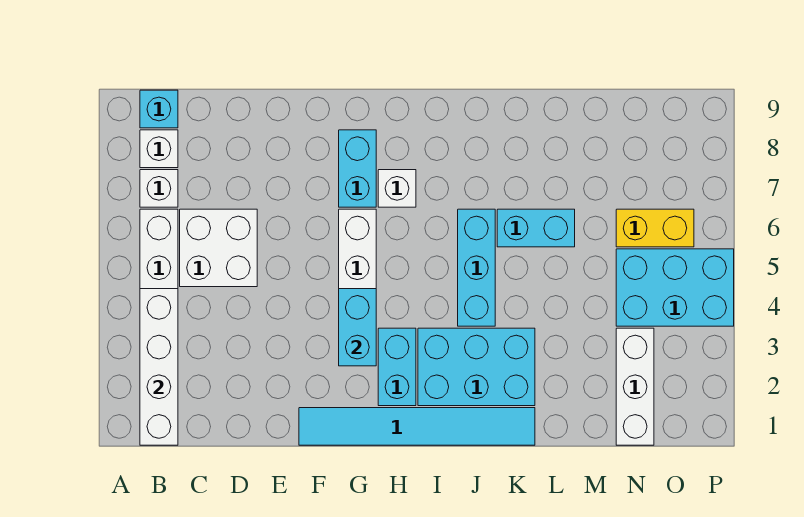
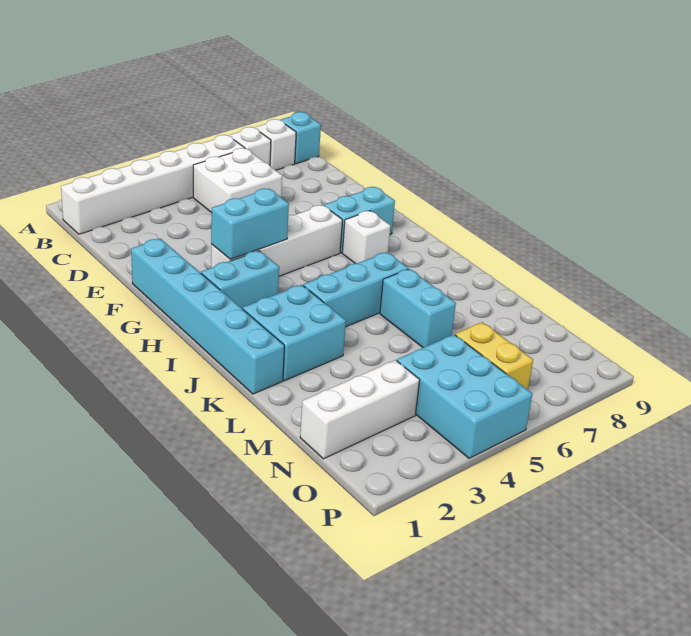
white 1x4 brick [140,289,178,445] -> none
cyan 1x6 tile [299,408,535,445] -> cyan 1x6 brick [131,239,284,394]
cyan 2x3 brick [418,328,535,406] -> cyan 2x2 brick [243,285,346,381]

